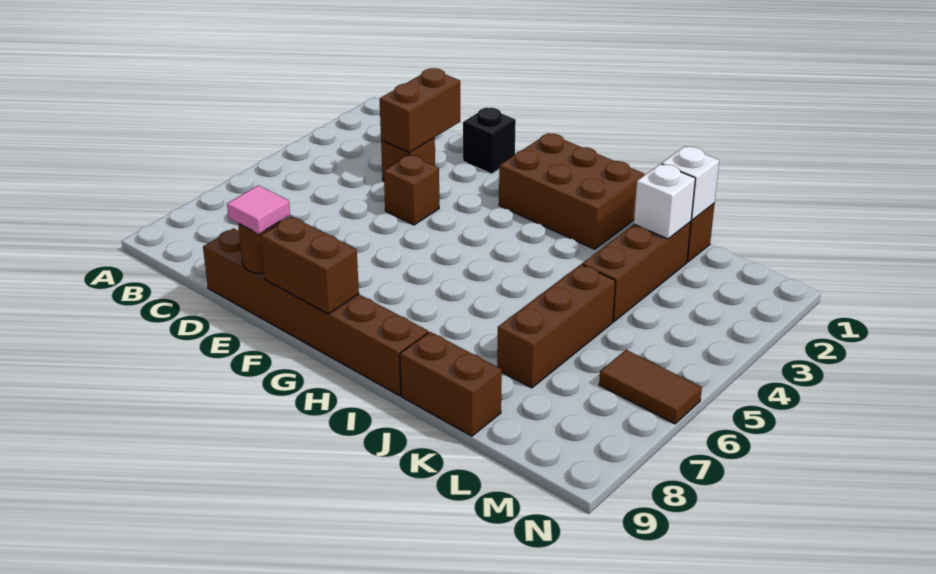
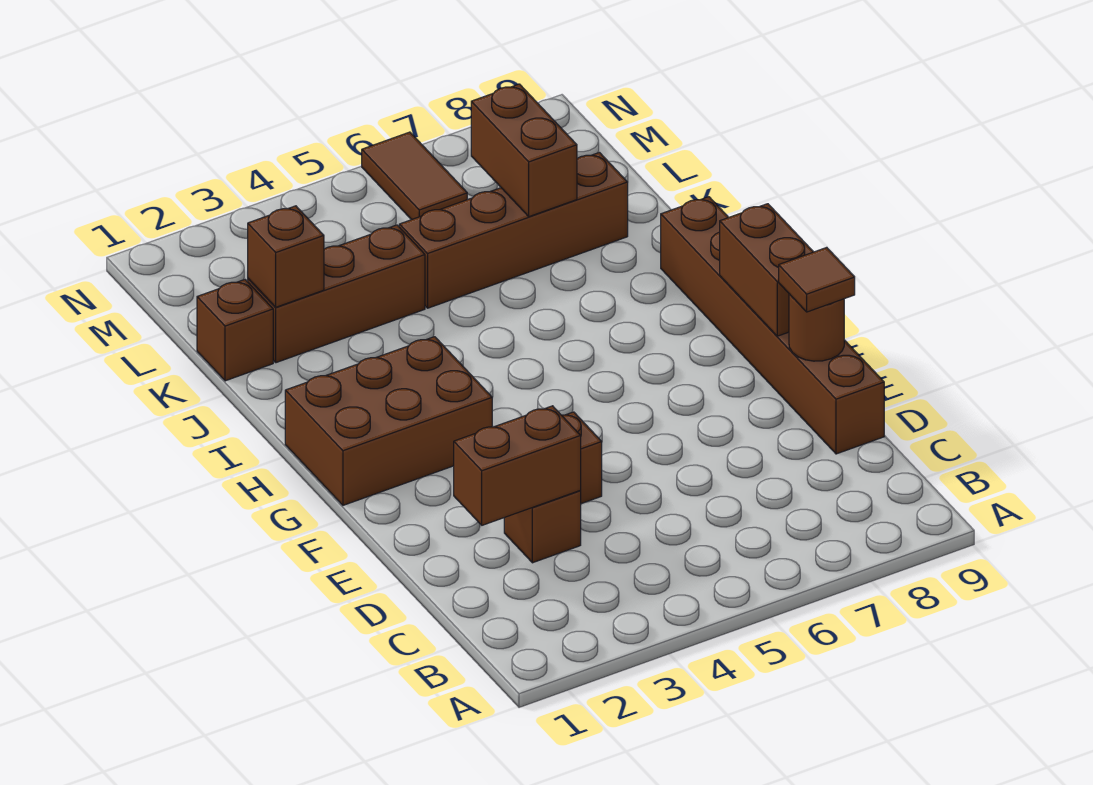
black 1x1 brick [463,108,516,174] -> none
pink 1x1 tile [227,185,290,234] -> brown 1x1 tile [779,247,855,312]
brown 2x3 brick [499,133,645,249] -> brown 2x3 brick turned to [285,337,492,505]
brown 1x2 brick [400,332,502,436] -> brown 1x2 brick moved to [471,84,577,217]
white 1x1 brick [662,146,719,220] -> none
white 1x1 brick [634,164,695,239] -> brown 1x1 brick [248,206,324,307]
brown 1x3 brick [497,265,615,388] -> brown 1x4 brick [399,152,628,308]

